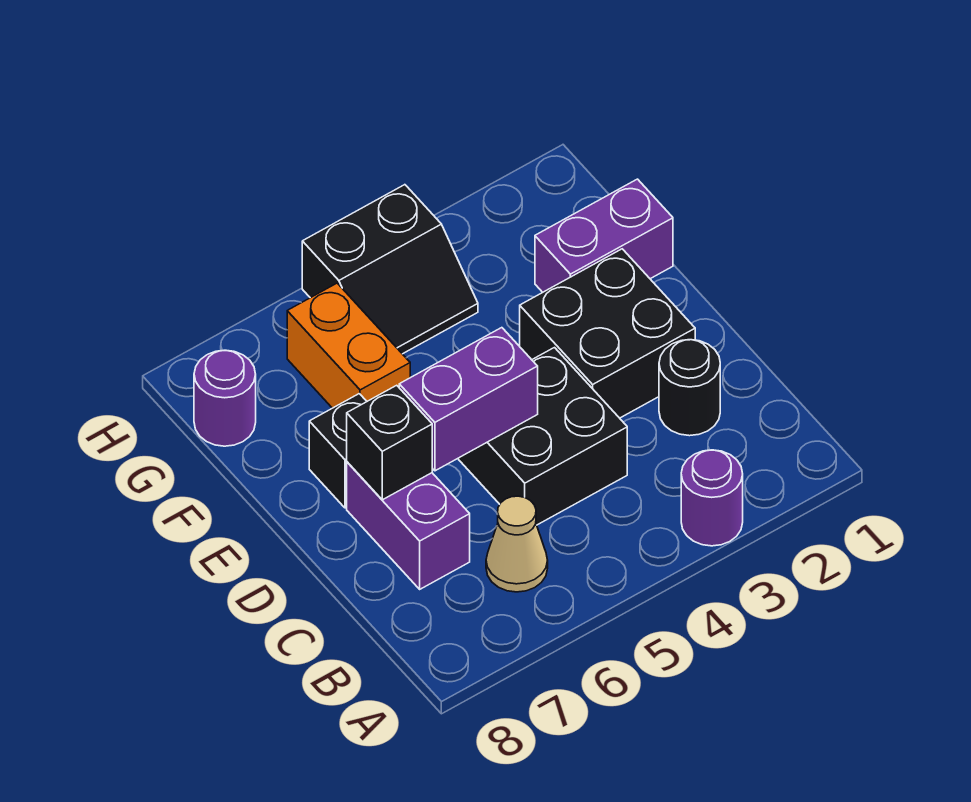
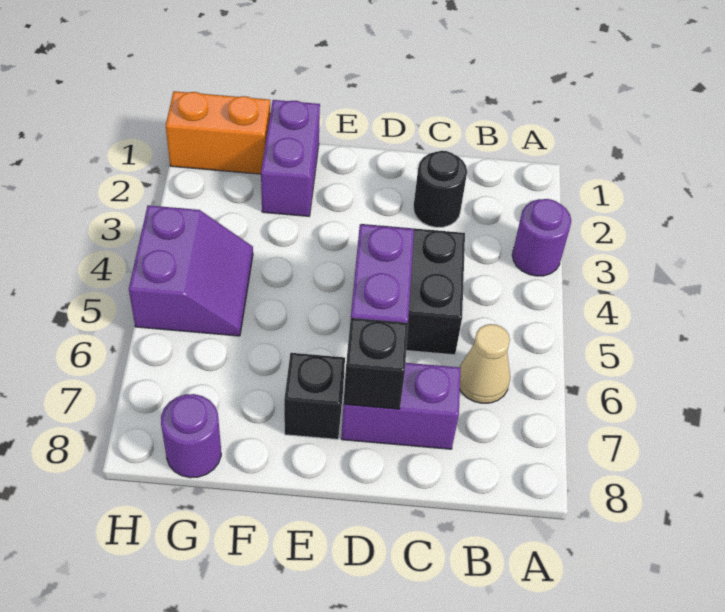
black 2x2 brick [520,249,695,418] -> none
orange 1x2 brick [287,283,410,408] -> orange 1x2 brick moved to [166,91,270,174]
black 2x2 slope [302,185,478,354] -> purple 2x2 slope [129,205,253,336]

